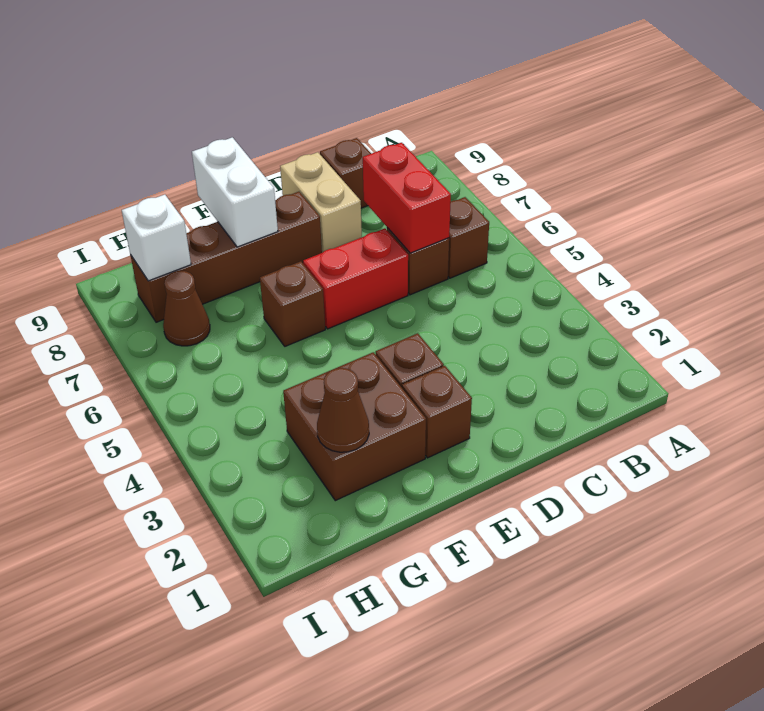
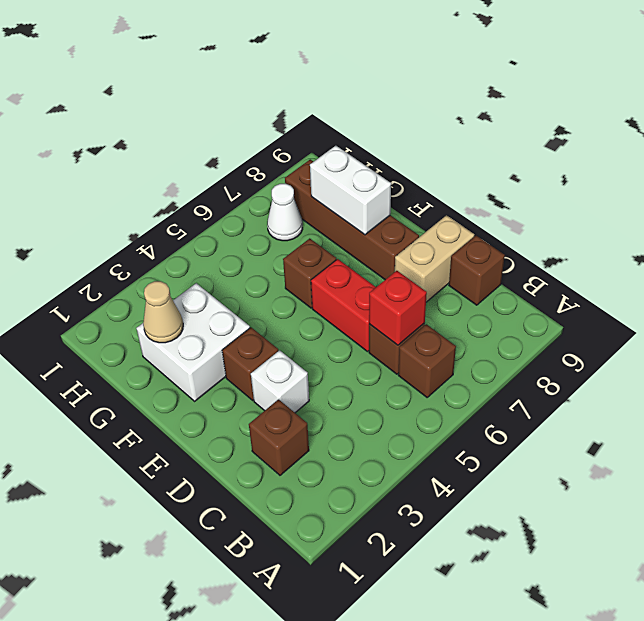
red 1x2 brick [363,143,451,253] -> red 1x1 brick [369,271,427,345]
brown 1x1 brick [402,366,472,458] -> brown 1x1 brick moved to [249,399,309,475]
brown 2x2 brick [283,352,426,501] -> white 2x2 brick [136,283,250,401]
white 1x2 brick [192,137,278,247] -> white 1x2 brick turned to [310,146,391,235]
brown 1x1 cone [317,368,369,452] -> tan 1x1 cone [143,281,183,343]
brown 1x1 cone [163,271,210,346] -> white 1x1 cone [267,184,303,241]
white 1x1 brick [122,195,191,281] -> white 1x1 brick moved to [251,350,309,413]

